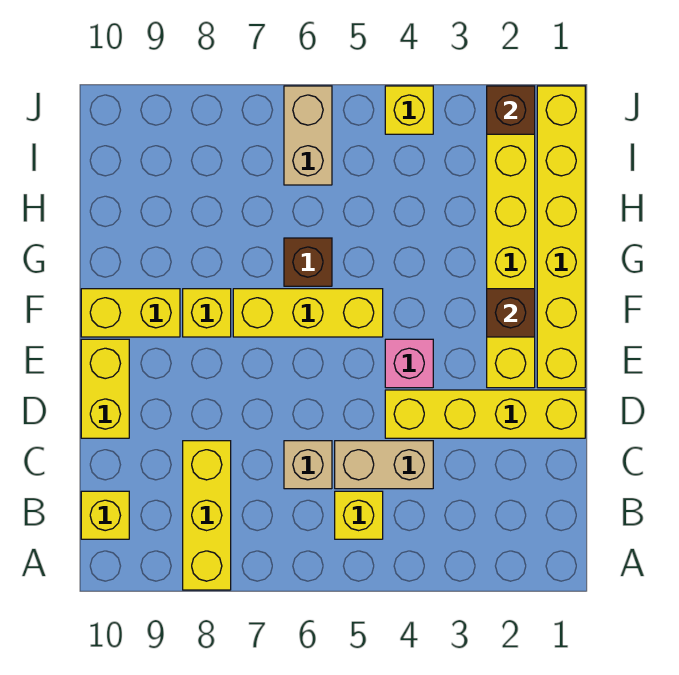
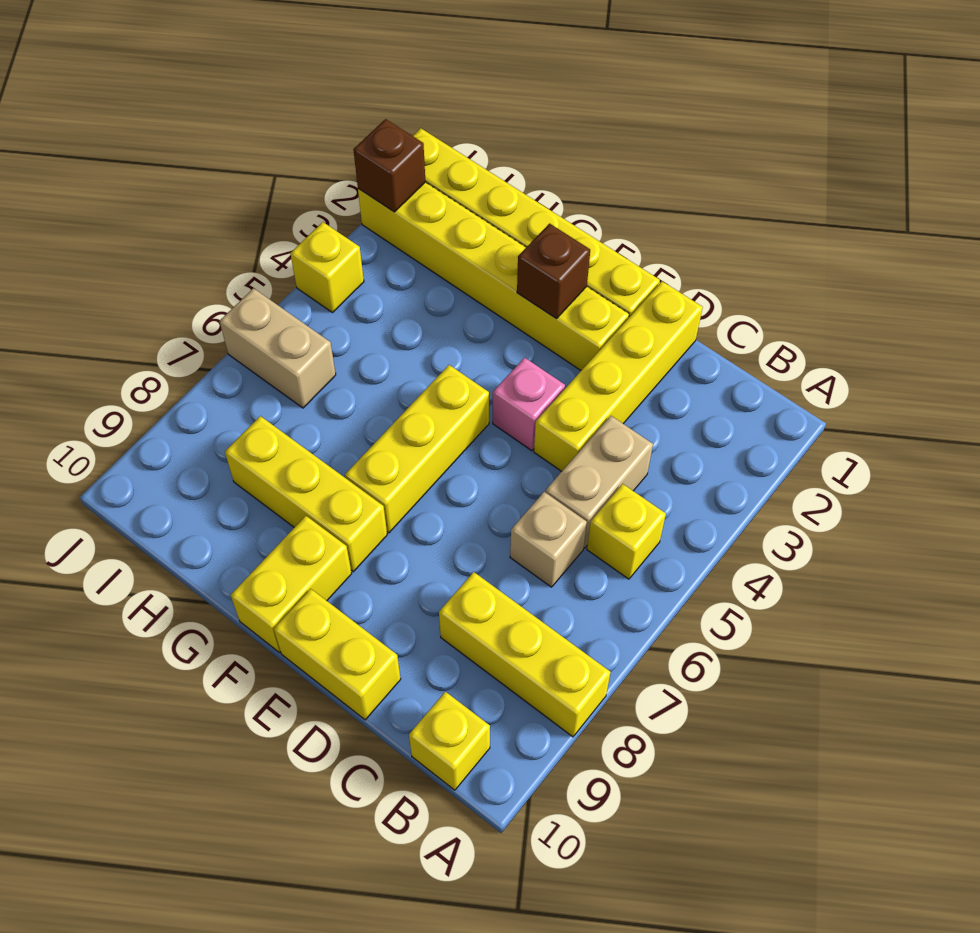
yellow 1x1 brick [183,289,231,337] -> yellow 1x3 brick [225,416,387,572]
brown 1x1 brick [284,238,332,286] -> none

